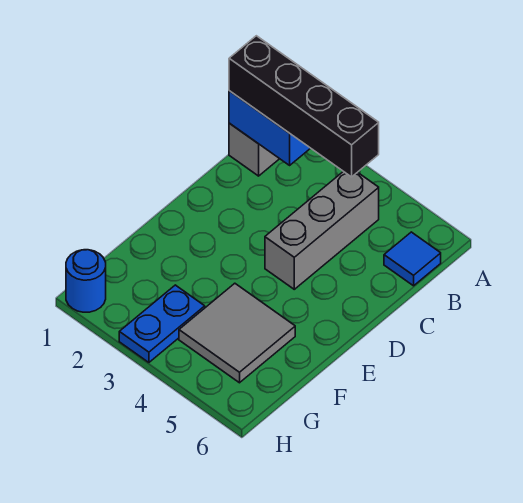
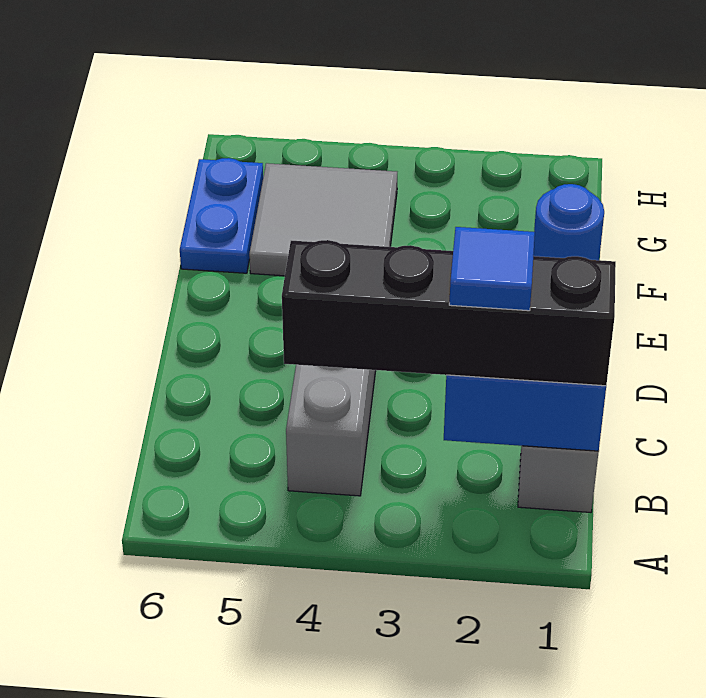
blue 1x1 tile [384,232,441,286] -> blue 1x1 tile moved to [449,227,535,311]
blue 1x2 plate [119,285,205,362] -> blue 1x2 plate moved to [180,158,263,273]
blue 1x1 round brick [66,250,106,312] -> blue 1x1 round brick moved to [533,184,604,260]

